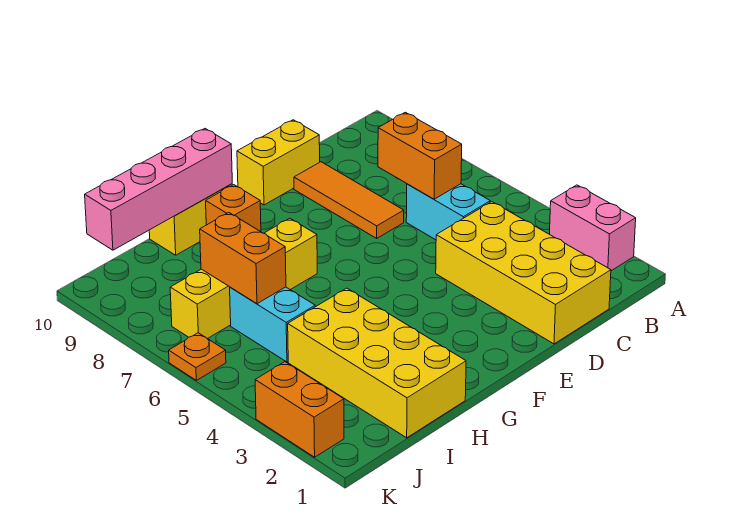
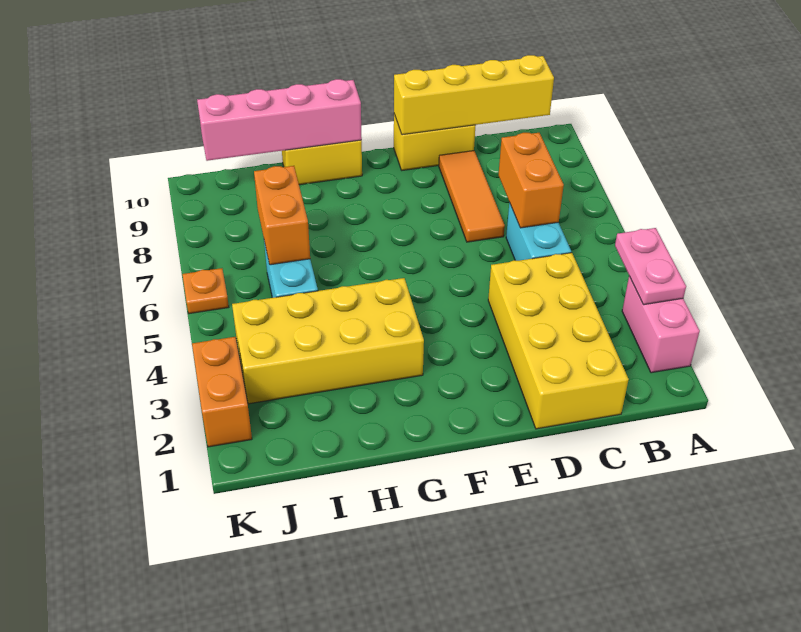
none -> pink 1x2 plate [615,228,686,305]
yellow 1x4 brick [170,218,317,339] -> yellow 1x4 brick moved to [394,55,554,135]
orange 1x1 brick [206,185,261,232] -> none
yellow 2x4 brick [288,288,466,438] -> yellow 2x4 brick turned to [232,278,424,404]

